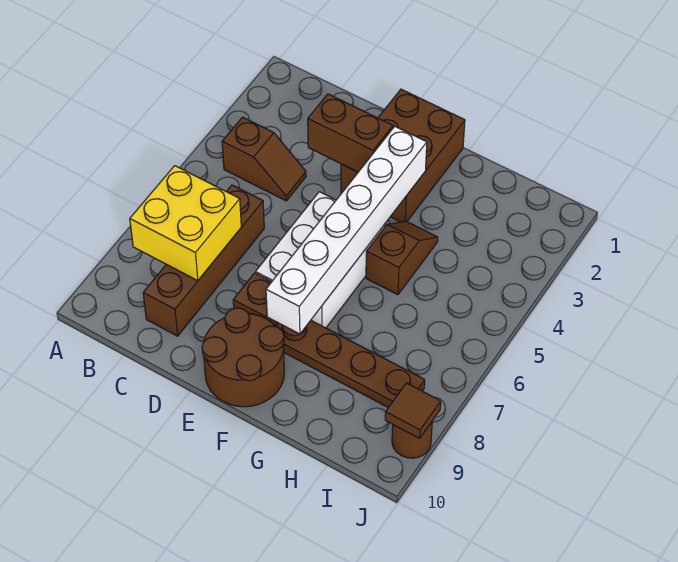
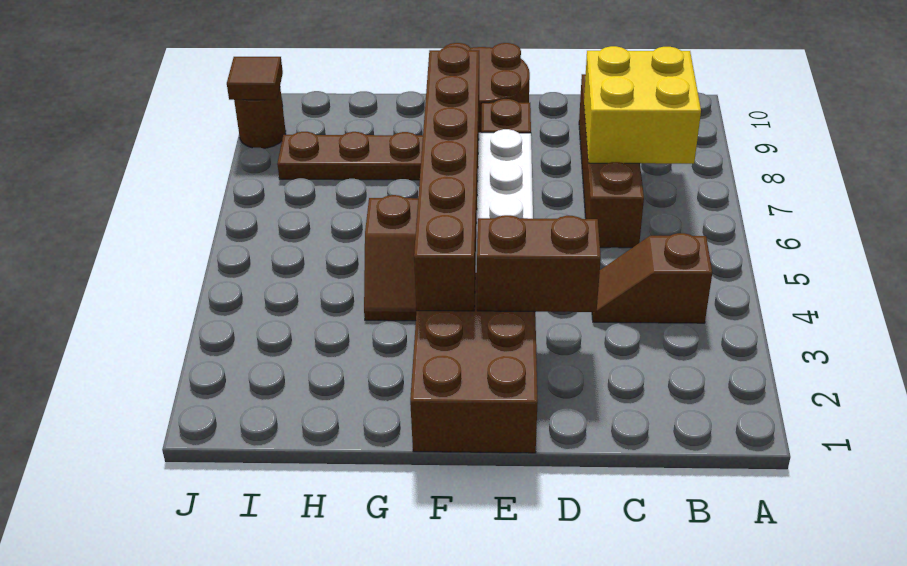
white 1x6 brick [266,126,427,334] -> brown 1x6 brick [414,46,479,311]

